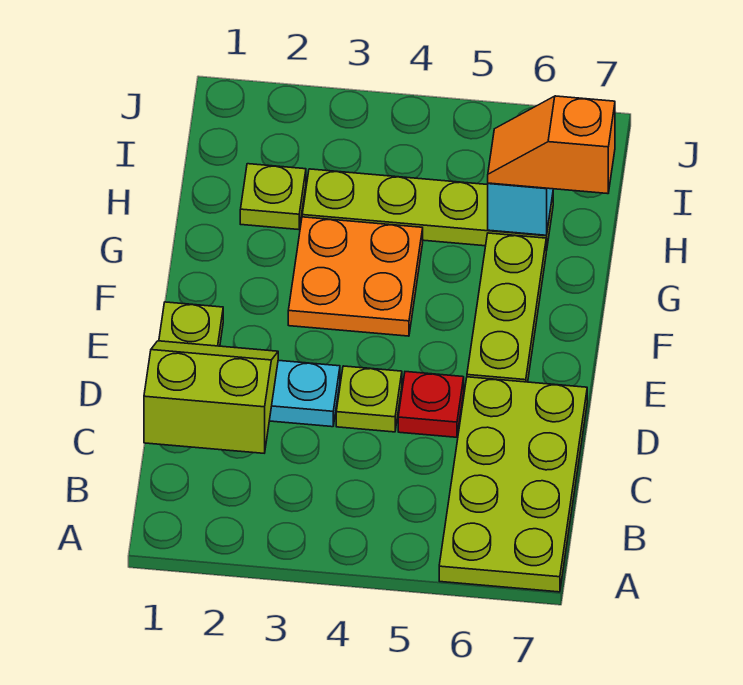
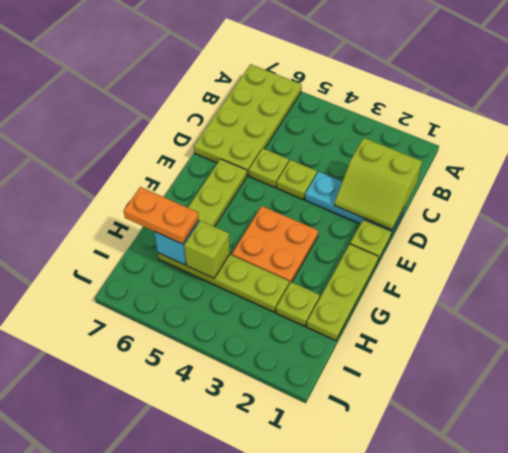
red 1x1 plate [398,372,464,437] -> lime 1x1 plate [249,148,289,187]
none -> lime 1x3 plate [307,244,378,341]
none -> lime 1x1 brick [184,221,230,278]
orange 1x2 slope [488,96,615,194] -> orange 1x2 plate [123,187,199,244]

